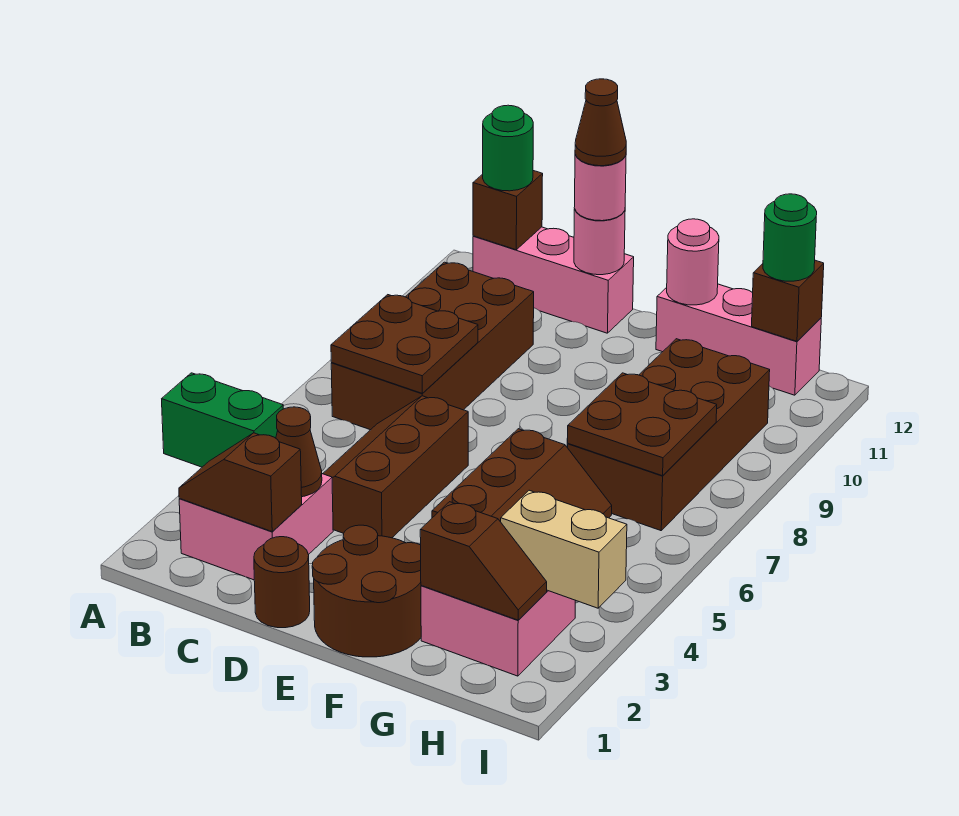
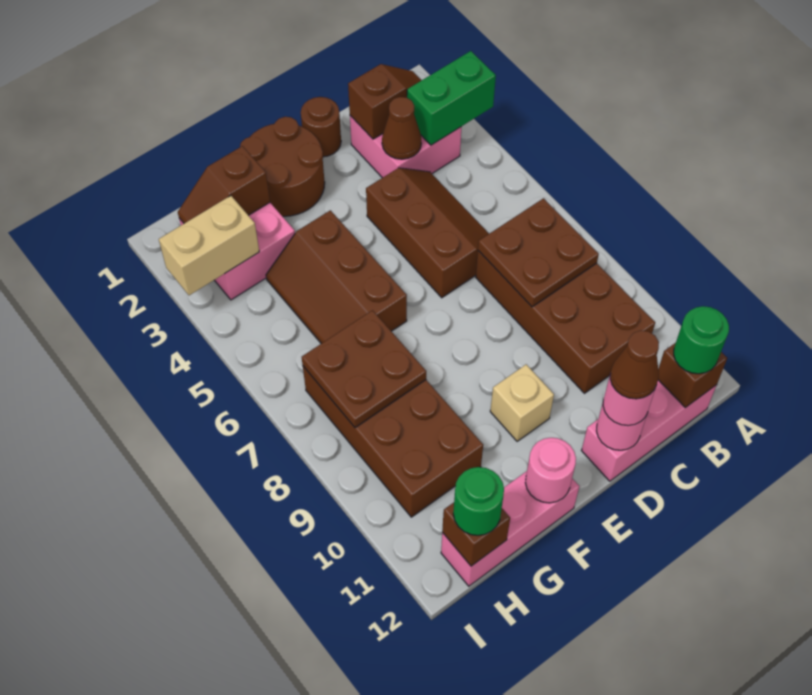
none -> tan 1x1 brick [490,364,554,441]

